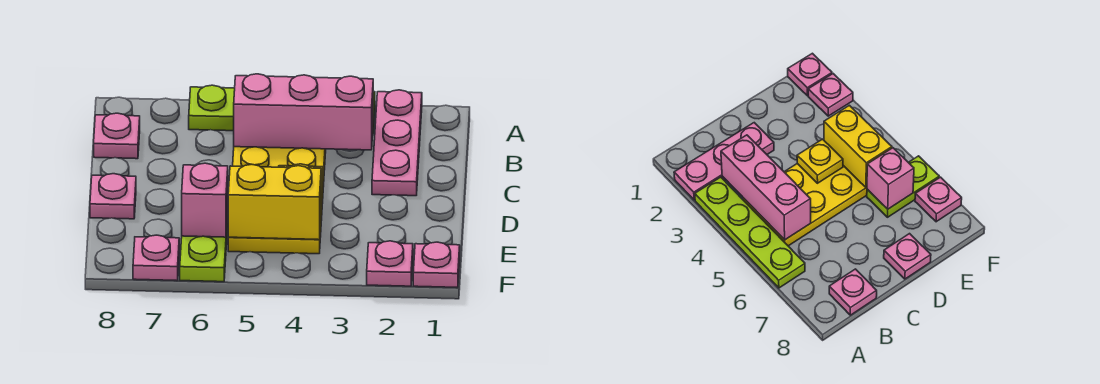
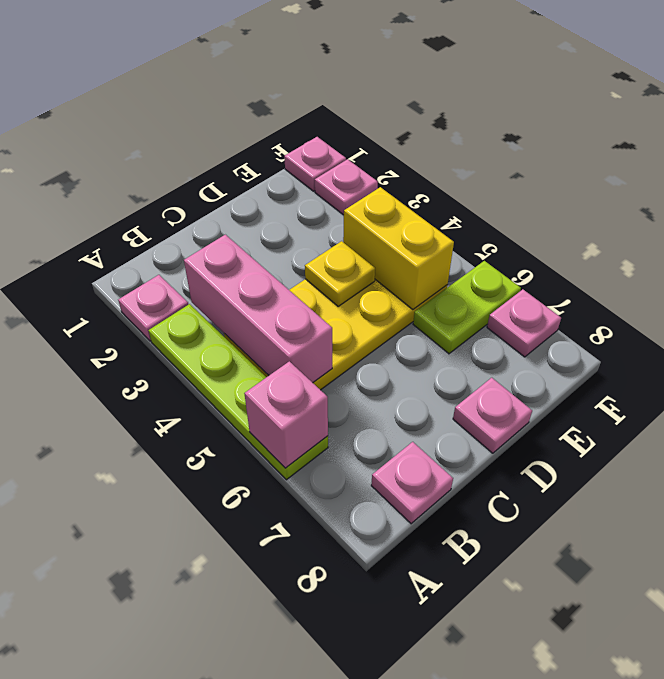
pink 1x3 plate [372,90,422,196] -> pink 1x1 plate [118,275,188,341]
pink 1x1 brick [182,163,228,237] -> pink 1x1 brick moved to [244,361,328,468]

